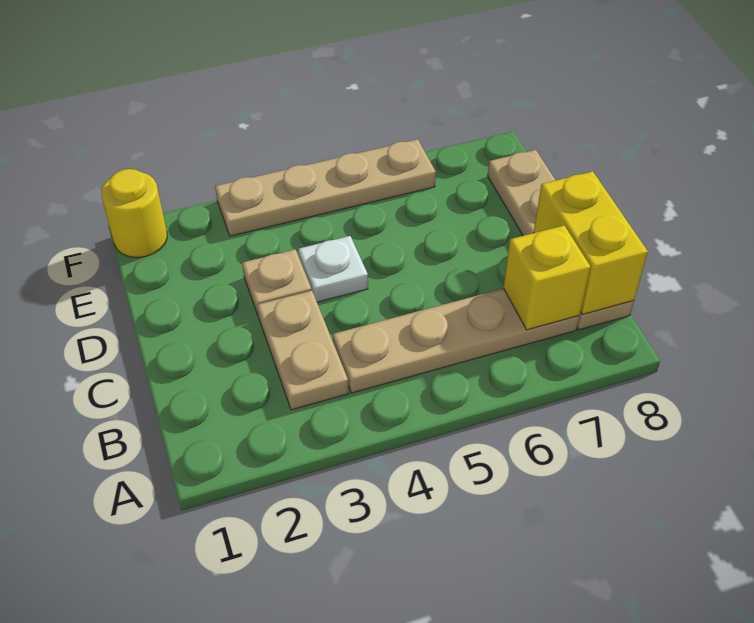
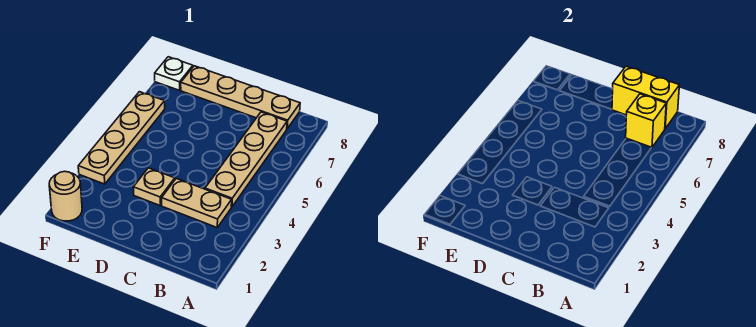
white 1x1 plate [298,236,368,302] -> white 1x1 plate moved to [155,57,193,90]
yellow 1x1 round brick [101,169,167,258] -> tan 1x1 round brick [49,171,82,221]

